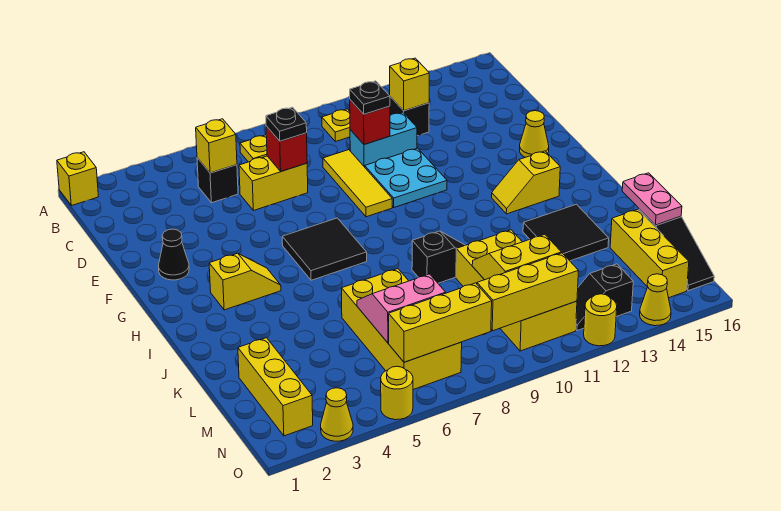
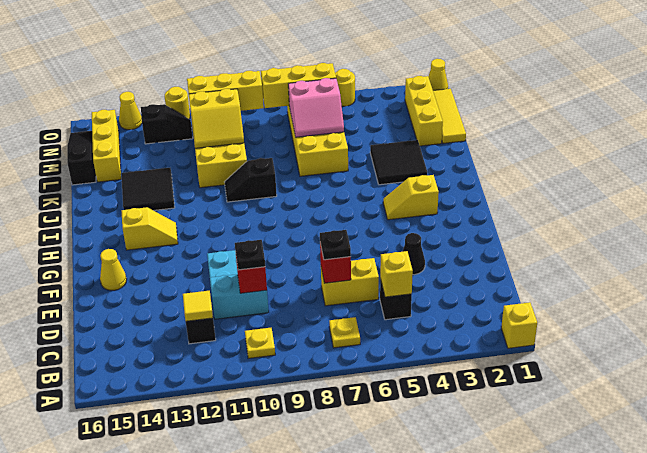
yellow 1x1 brick [389,58,429,111] -> yellow 1x1 tile [183,291,213,321]
yellow 1x3 tile [323,150,392,217] -> yellow 1x3 tile moved to [433,89,466,143]
black 1x1 cone [159,229,189,280] -> black 1x1 cone moved to [402,233,425,275]
black 2x2 tile [282,218,367,280] -> black 2x2 tile moved to [370,140,427,185]
pink 1x2 plate [622,173,682,225] -> none
yellow 1x1 cone [321,388,353,441] -> yellow 1x1 cone moved to [428,59,448,90]

